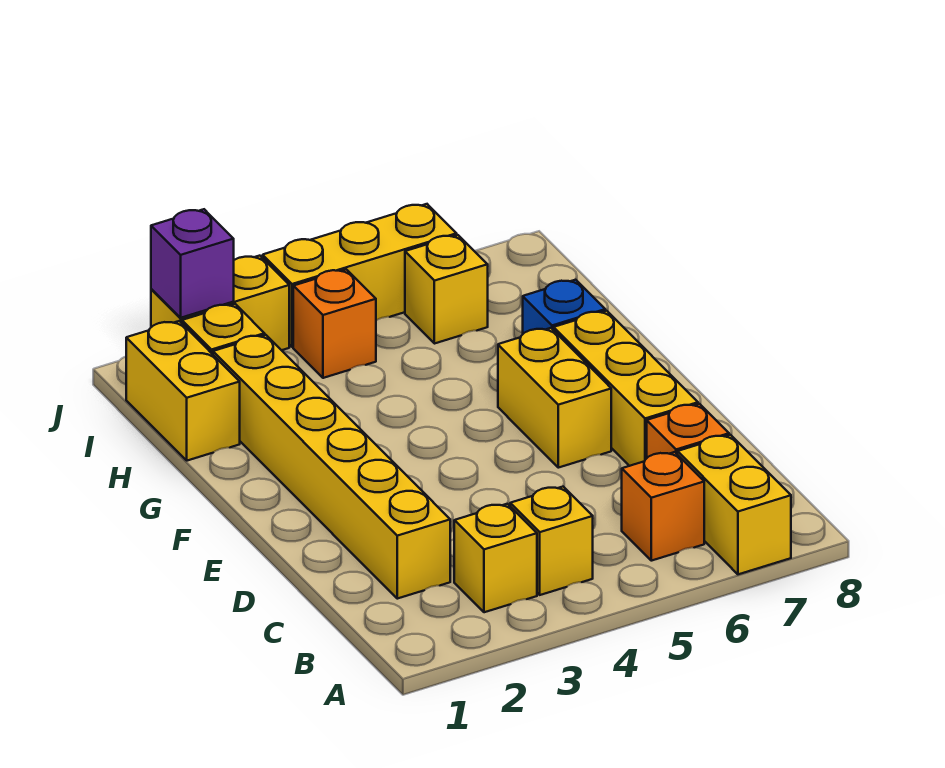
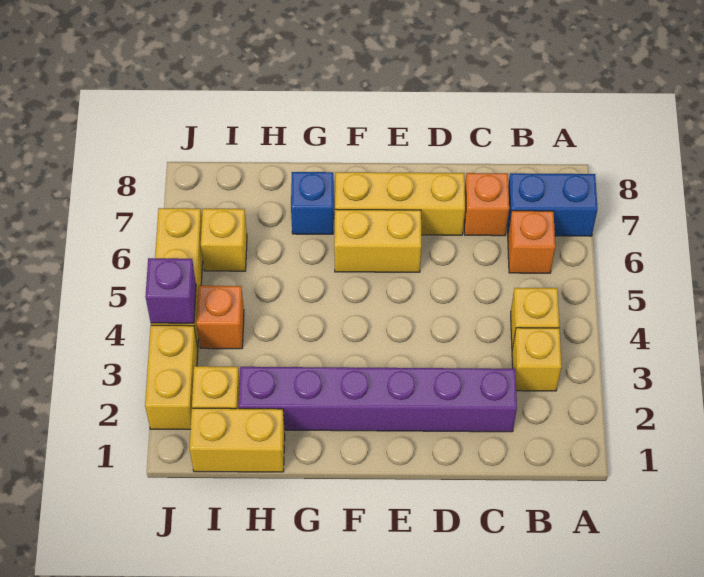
yellow 1x2 brick [677,435,791,574] -> blue 1x2 brick [507,173,598,236]
yellow 1x6 brick [213,335,450,599] -> purple 1x6 brick [239,367,517,432]
purple 1x1 brick [151,209,234,318] -> purple 1x1 brick moved to [145,258,196,323]

